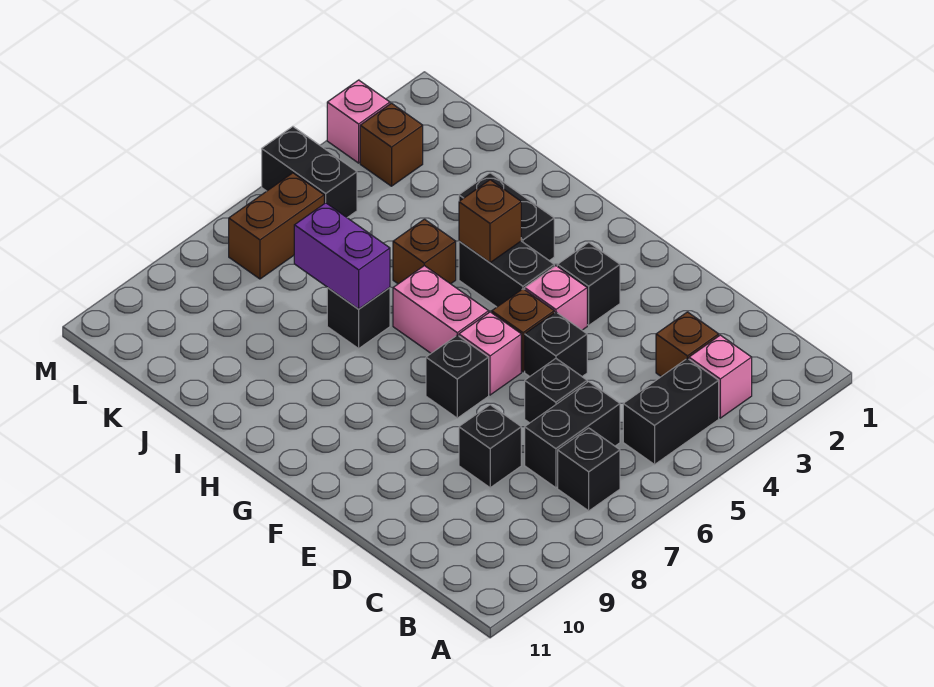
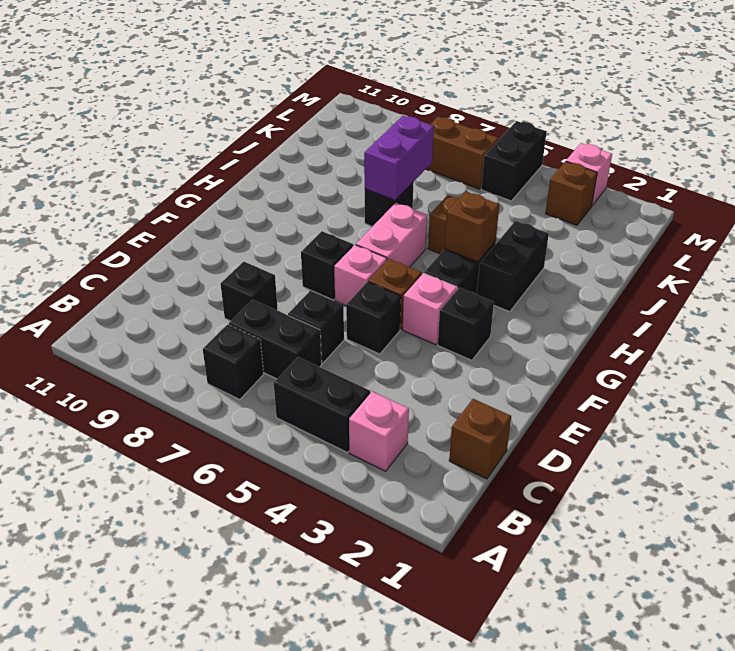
brown 1x1 brick [656,312,719,377] -> brown 1x1 brick moved to [449,399,511,479]

